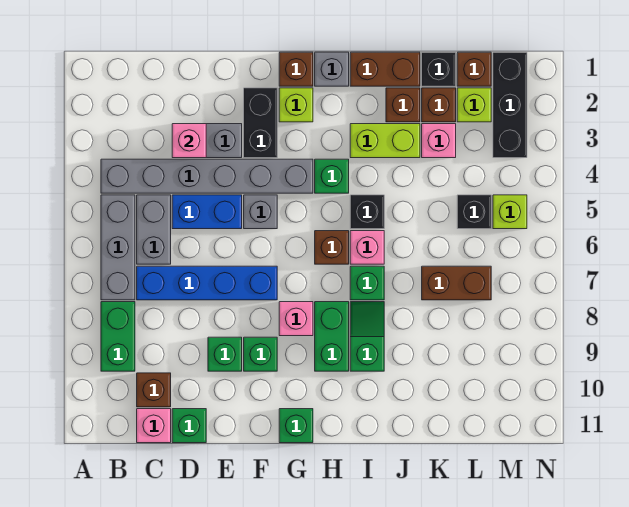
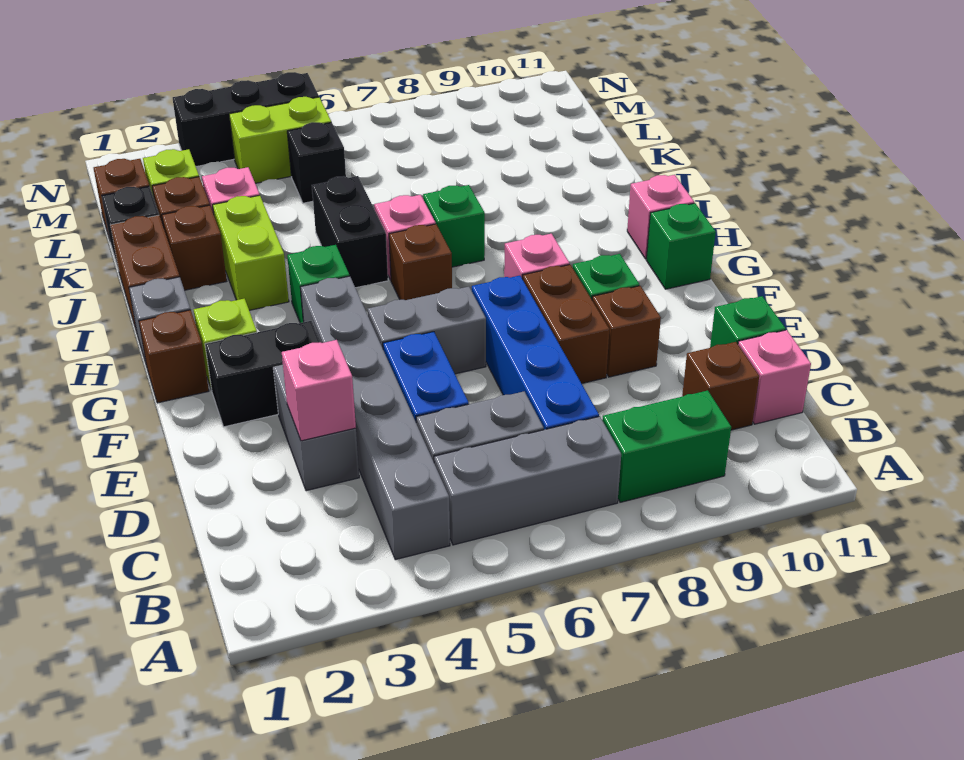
green 1x1 brick [208,337,242,371] -> brown 1x1 brick [592,286,661,377]
grey 1x1 brick [244,195,277,229] -> grey 1x2 brick [368,287,486,374]
green 1x2 brick [315,302,349,371] -> none
none -> pink 1x1 brick [627,175,694,259]
black 1x1 brick [350,195,384,229] -> black 1x2 brick [312,176,388,288]
green 1x2 slope [350,302,384,371] -> none
brown 1x2 brick [422,266,491,300] -> brown 1x2 brick moved to [523,265,609,384]
black 1x3 brick [493,52,527,158] -> black 1x3 brick moved to [173,72,319,167]
lime 1x1 brick [493,195,527,229] -> lime 1x2 brick [229,97,331,183]

